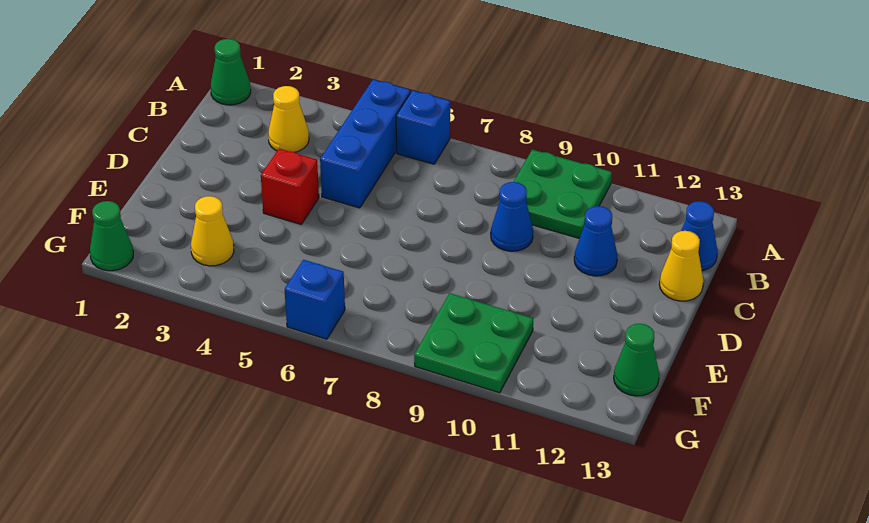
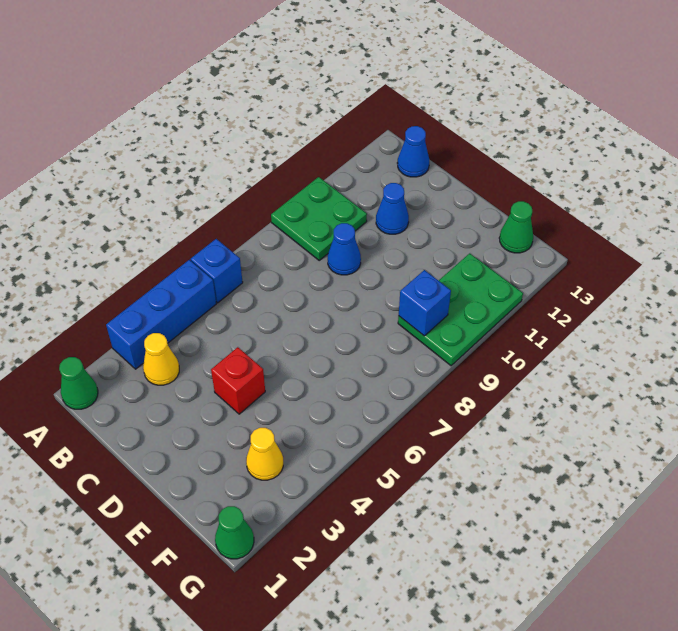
blue 1x3 brick [320,80,410,208] -> blue 1x3 brick turned to [106,260,216,369]
yellow 1x1 cone [659,231,704,301] -> none
green 2x2 plate [414,293,533,393] -> green 2x3 plate [398,253,523,366]
blue 1x1 brick [285,260,345,339] -> blue 1x1 brick moved to [399,270,451,336]

